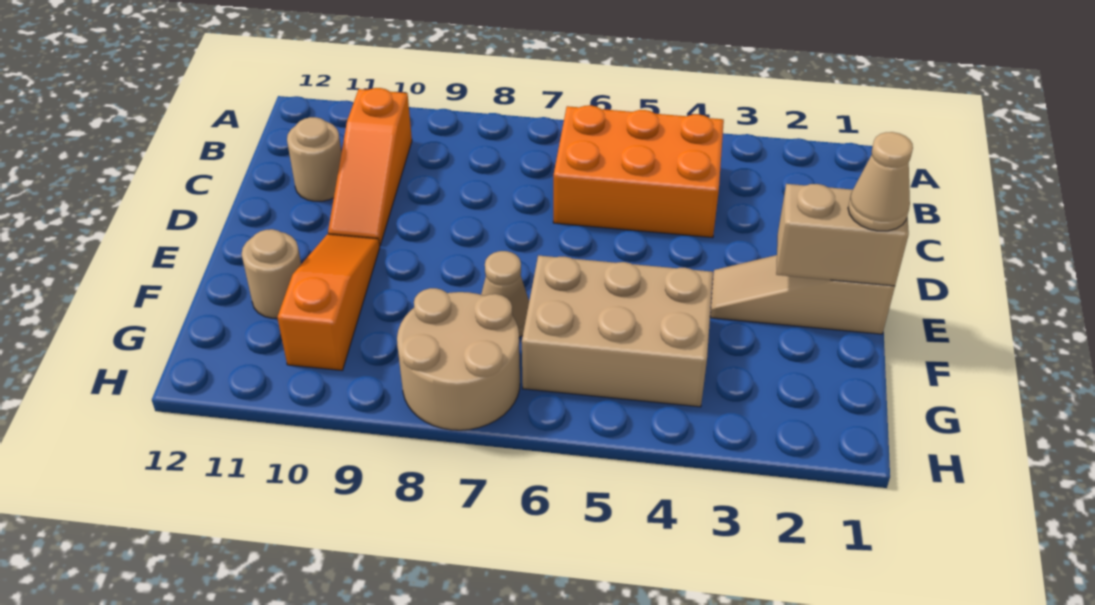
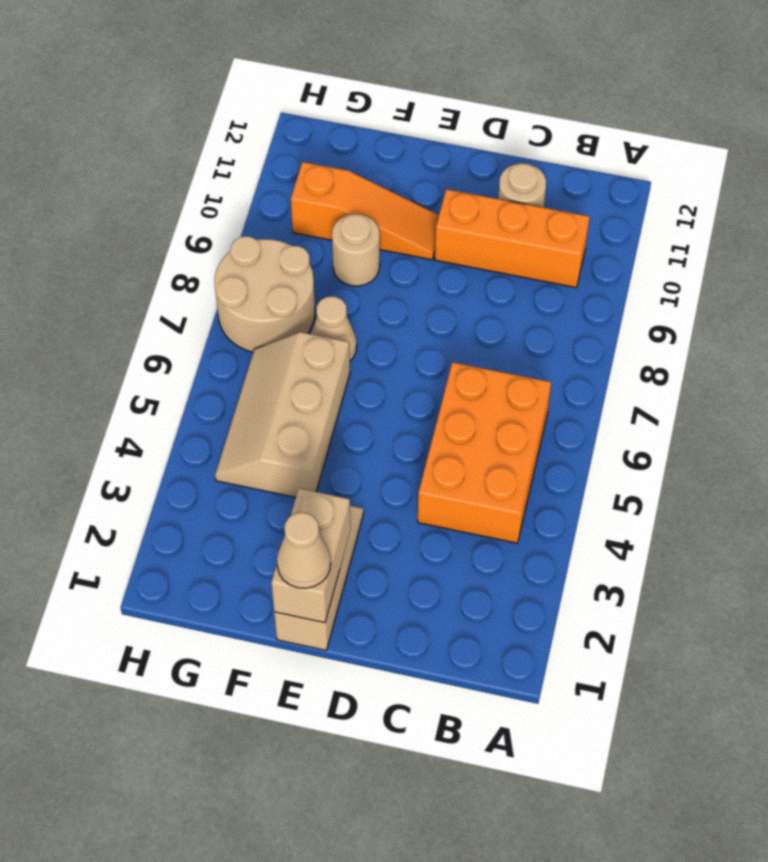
orange 1x3 slope [328,88,412,245] -> orange 1x3 brick [435,189,590,288]
tan 2x3 brick [522,255,713,407] -> tan 2x3 slope [215,332,350,497]
tan 1x1 round brick [242,229,301,318] -> tan 1x1 round brick moved to [332,214,380,286]

